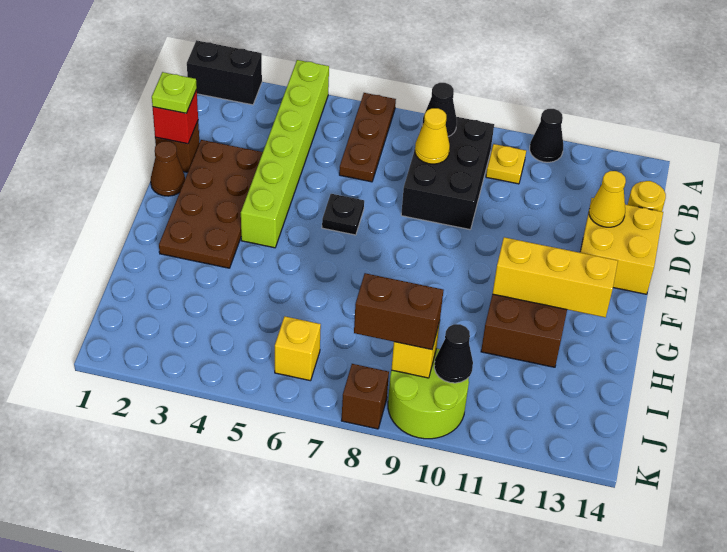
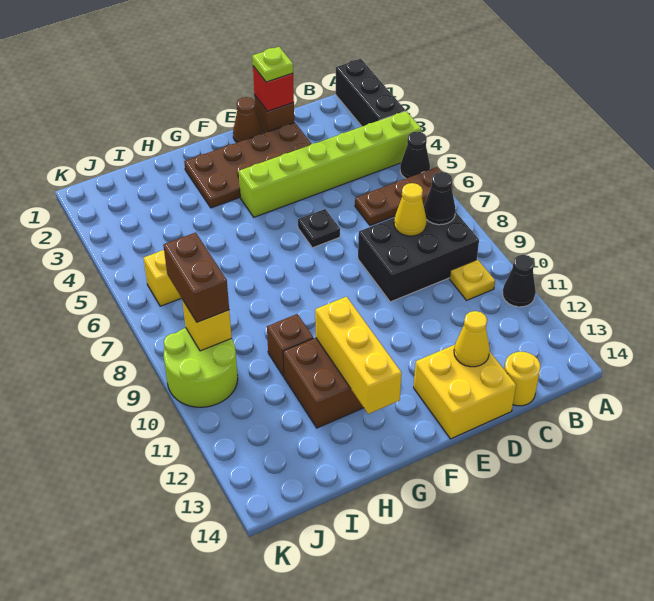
black 1x2 brick [187,40,262,105] -> black 1x3 brick [336,59,405,126]
black 1x1 cone [434,324,473,383] -> black 1x1 cone moved to [400,131,430,178]
brown 1x1 brick [341,364,389,429] -> brown 1x1 brick moved to [267,314,313,376]

